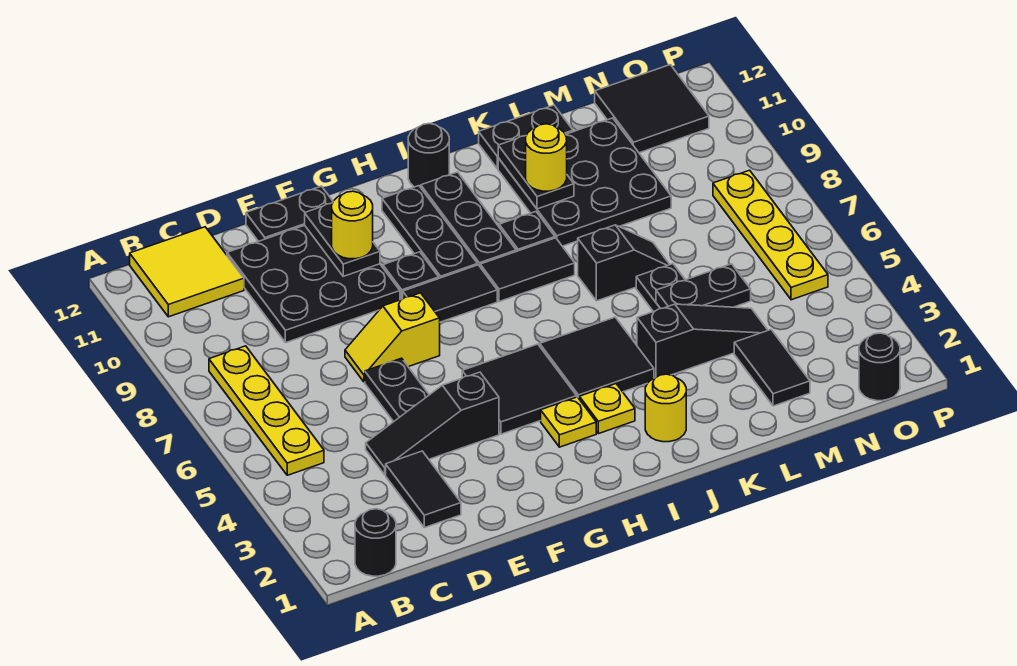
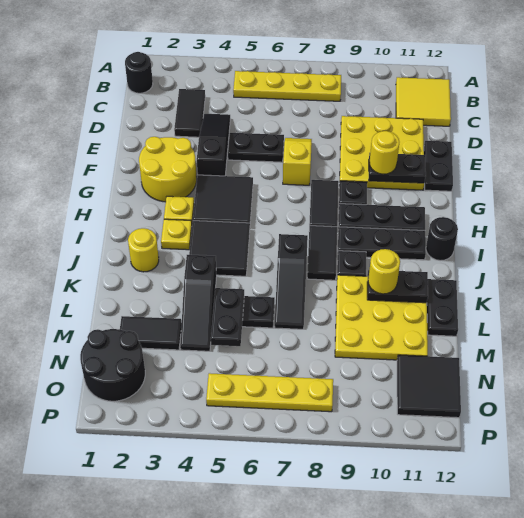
black 1x2 tile [386,451,461,528] -> black 1x2 tile turned to [174,89,205,137]
black 3x3 plate [227,225,400,343] -> yellow 3x3 plate [339,116,424,190]
none -> yellow 2x2 round brick [139,137,197,202]
black 1x2 slope [578,225,670,301] -> black 1x3 slope [275,234,308,329]
black 3x3 plate [498,118,671,246] -> yellow 3x3 plate [335,275,428,360]
black 1x1 round brick [859,333,900,401] -> black 2x2 round brick [80,329,145,401]

